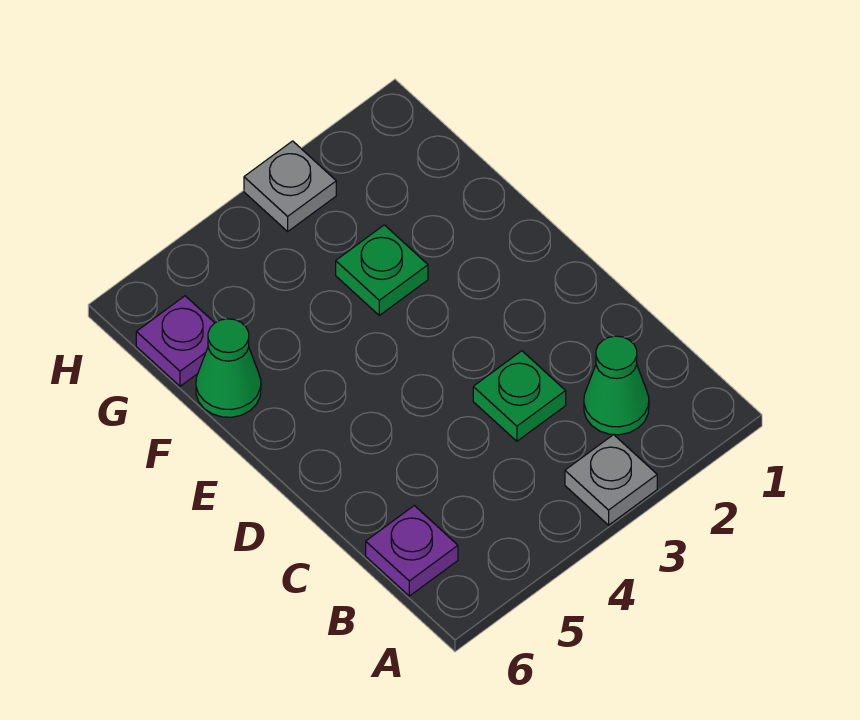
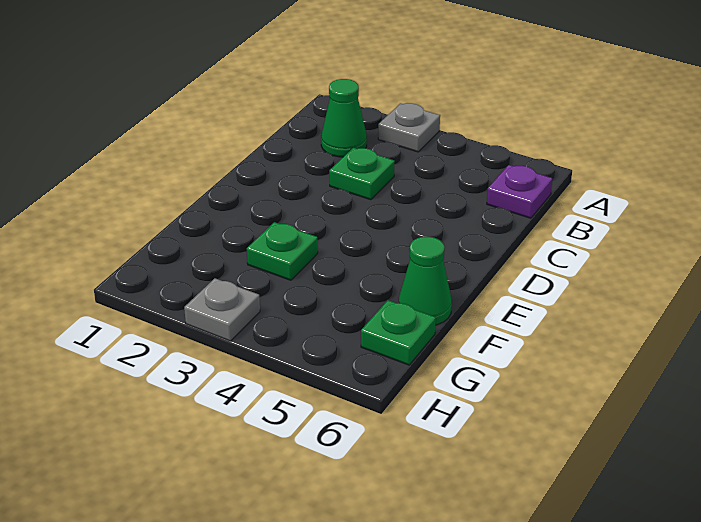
purple 1x1 plate [136,296,214,386] -> green 1x1 plate [361,300,436,365]

